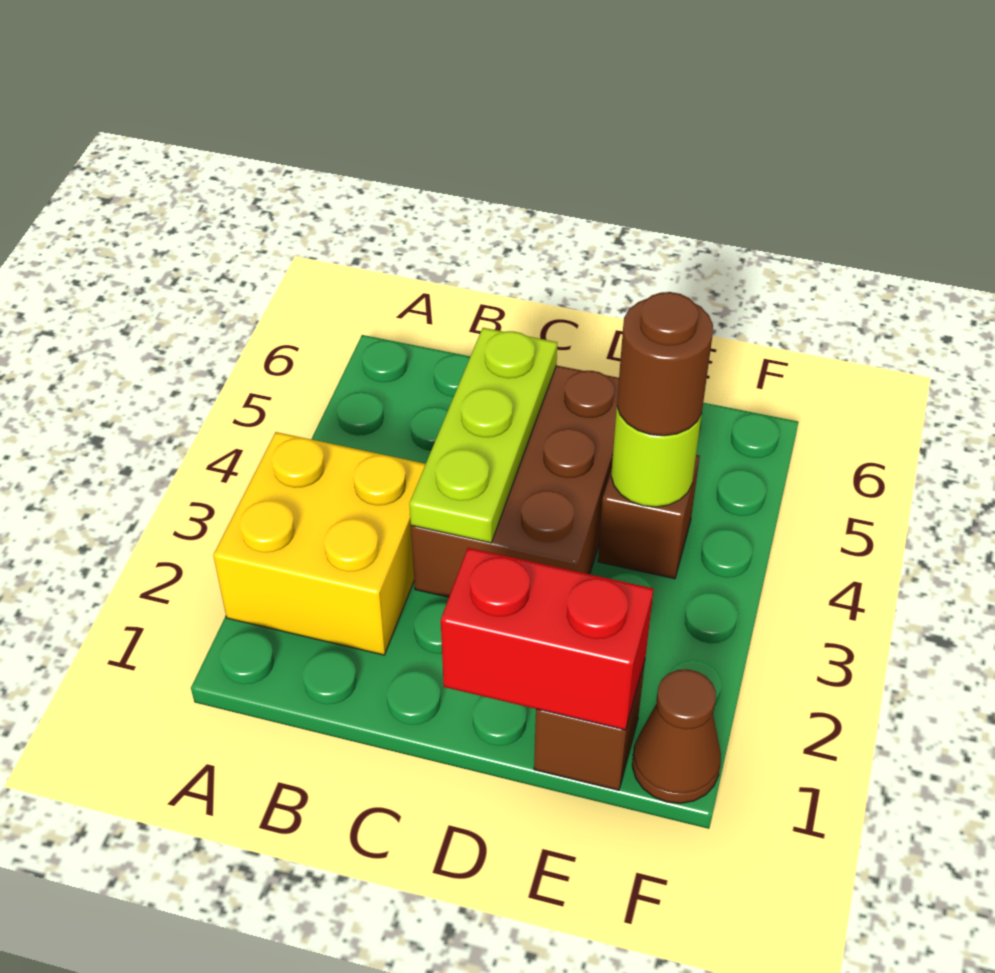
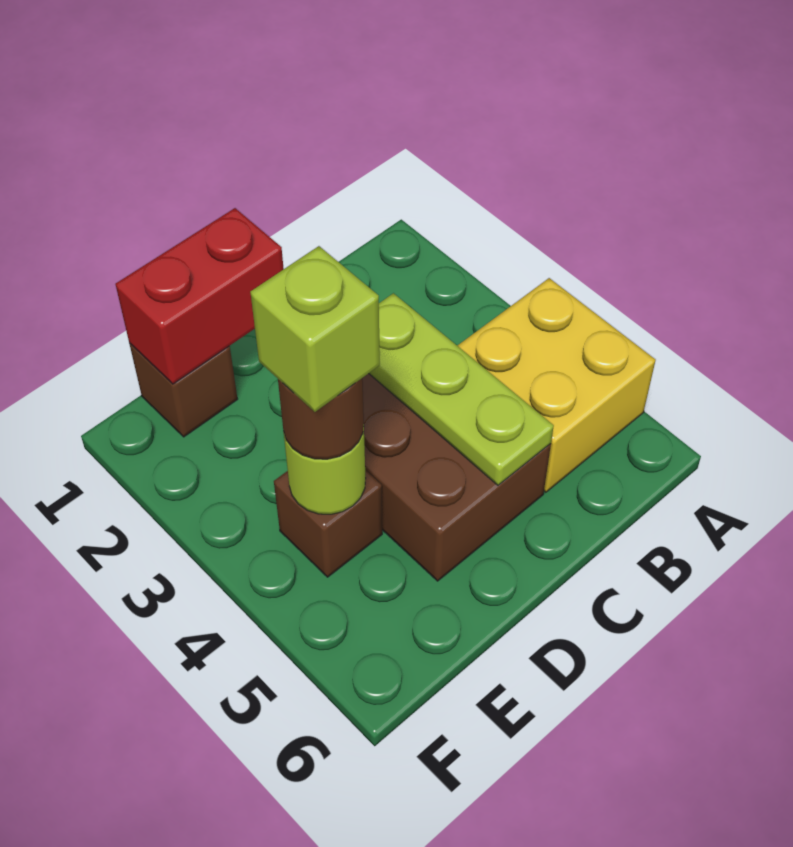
yellow 2x2 brick [213,432,426,655] -> yellow 2x2 brick moved to [457,278,656,492]
none -> lime 1x1 brick [250,246,380,412]
brown 1x1 cone [632,669,721,803] -> none

